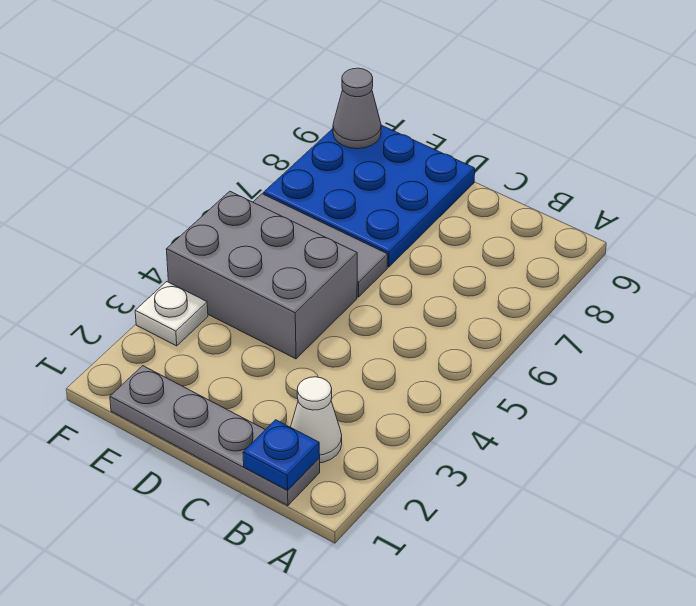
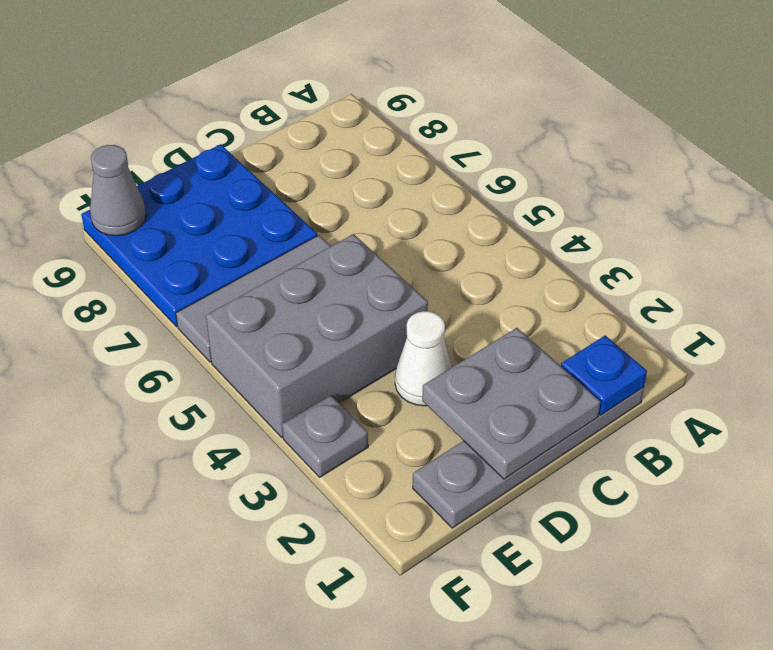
white 1x1 cone [291,377,342,463] -> white 1x1 cone moved to [395,311,452,406]
none -> grey 2x2 plate [422,328,600,479]
white 1x1 plate [135,282,208,346] -> grey 1x1 plate [282,395,368,477]

